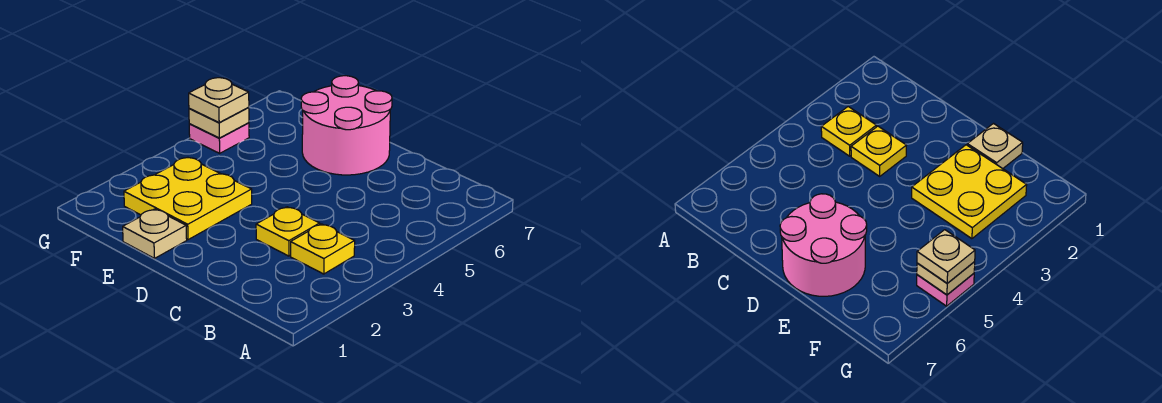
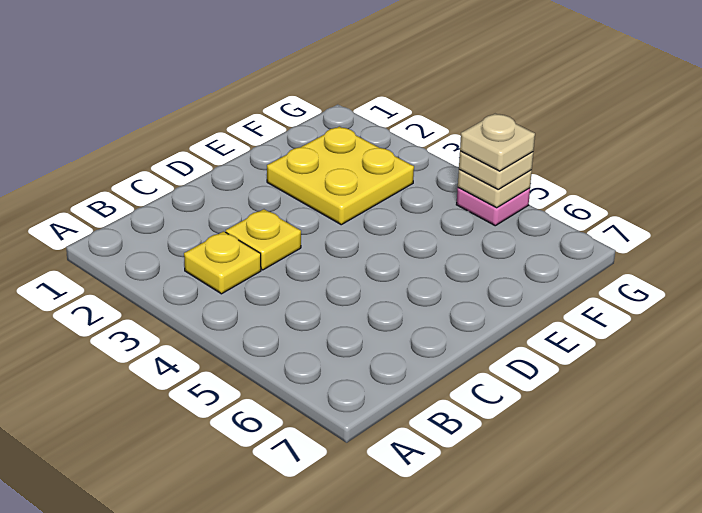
pink 2x2 round brick [301,76,392,175] -> none
tan 1x1 plate [123,209,187,258] -> tan 1x1 plate moved to [460,114,535,171]

